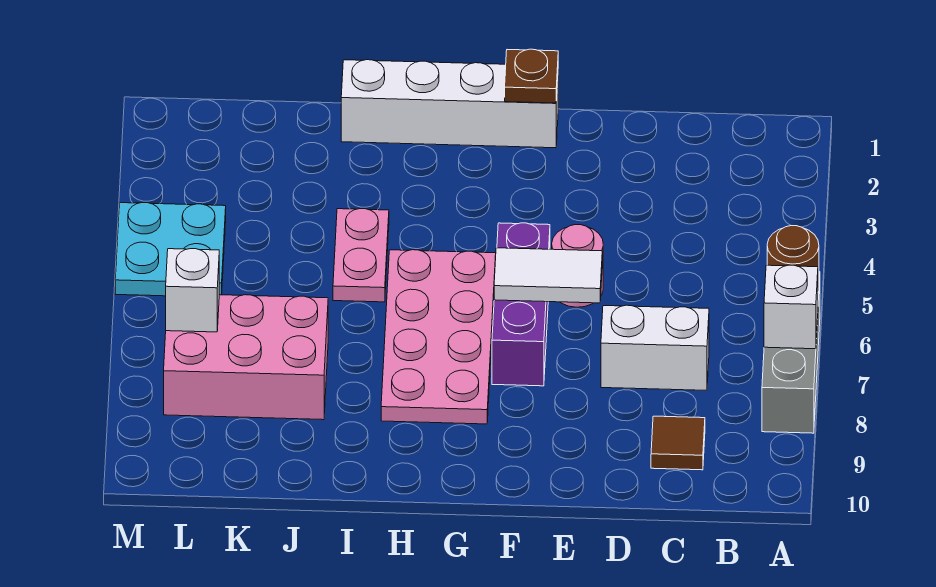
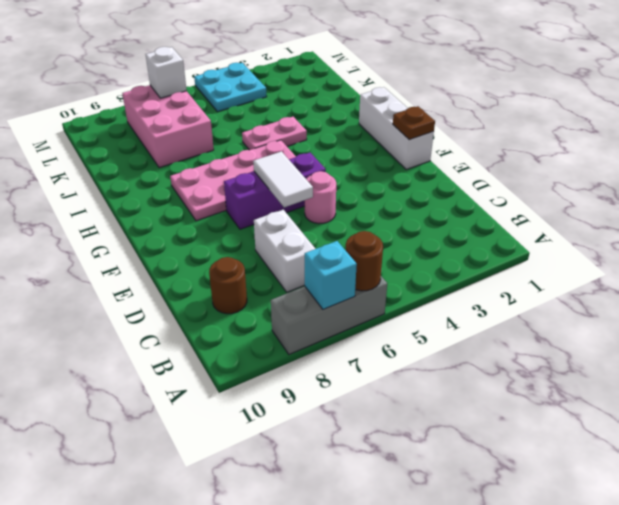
white 1x1 brick [764,265,818,349] -> cyan 1x1 brick [305,241,357,309]
brown 1x1 tile [651,416,705,470] -> brown 1x1 round brick [209,257,247,314]
white 1x4 brick [341,60,558,148] -> white 1x3 brick [359,87,434,169]

